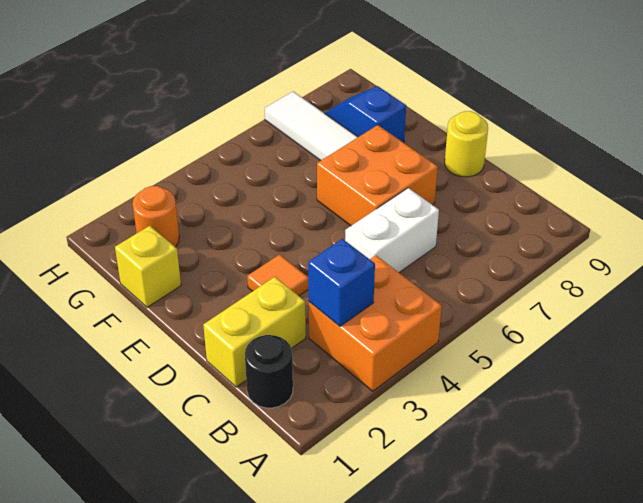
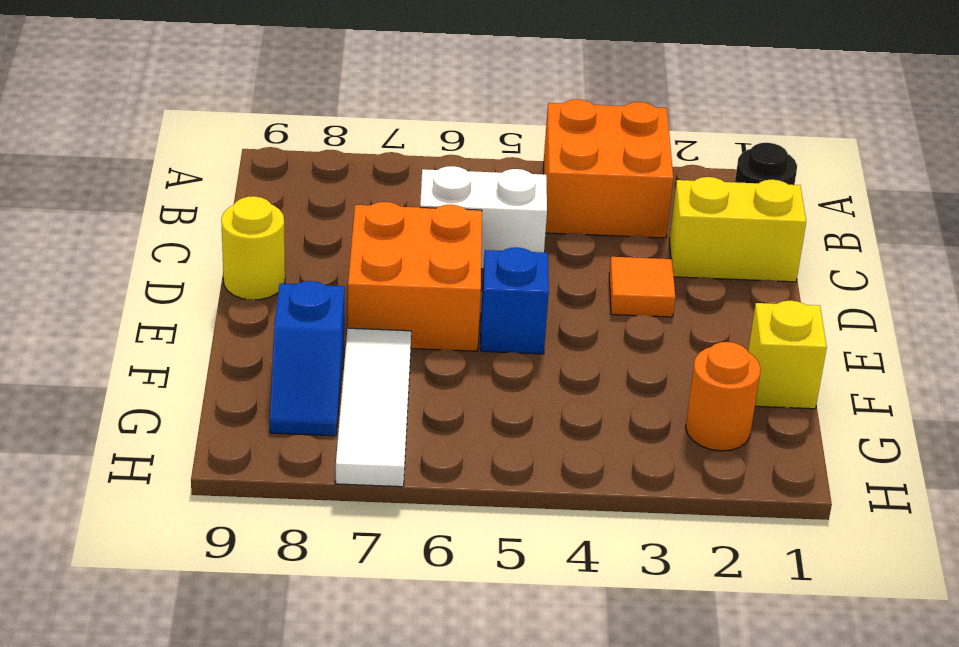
blue 1x1 brick [308,239,375,326] -> blue 1x1 brick moved to [481,247,549,354]

